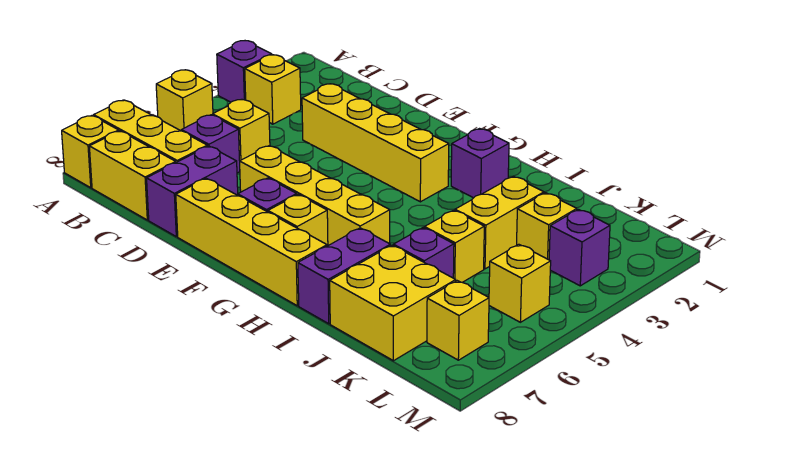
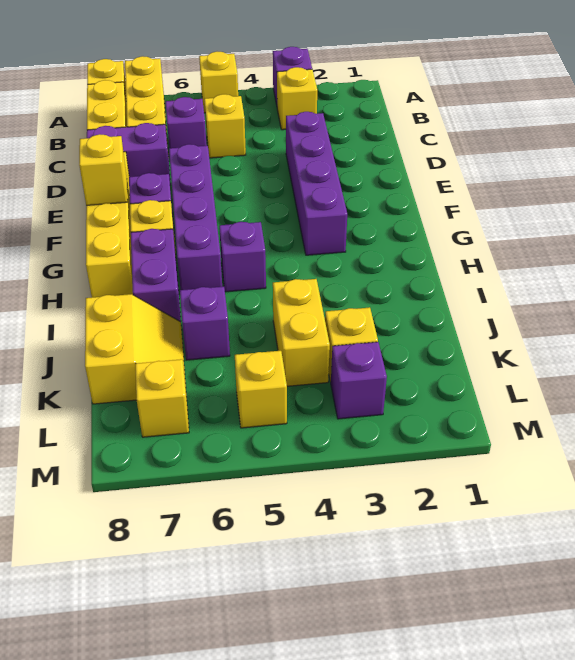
yellow 1x4 brick [302,84,449,202] -> purple 1x4 brick [286,112,347,255]
yellow 1x4 brick [240,146,390,246] -> purple 1x4 brick [169,144,222,290]
purple 1x1 brick [451,129,509,198] -> purple 1x1 brick moved to [219,222,266,292]
purple 1x2 brick [298,228,390,324] -> purple 1x2 brick turned to [131,229,181,322]
yellow 1x2 brick [455,176,544,269] -> yellow 1x2 brick turned to [273,279,330,386]
yellow 1x1 brick [425,210,484,282] -> yellow 1x1 brick moved to [79,134,128,205]
yellow 2x2 brick [330,245,456,361] -> yellow 2x2 slope [85,294,186,404]

